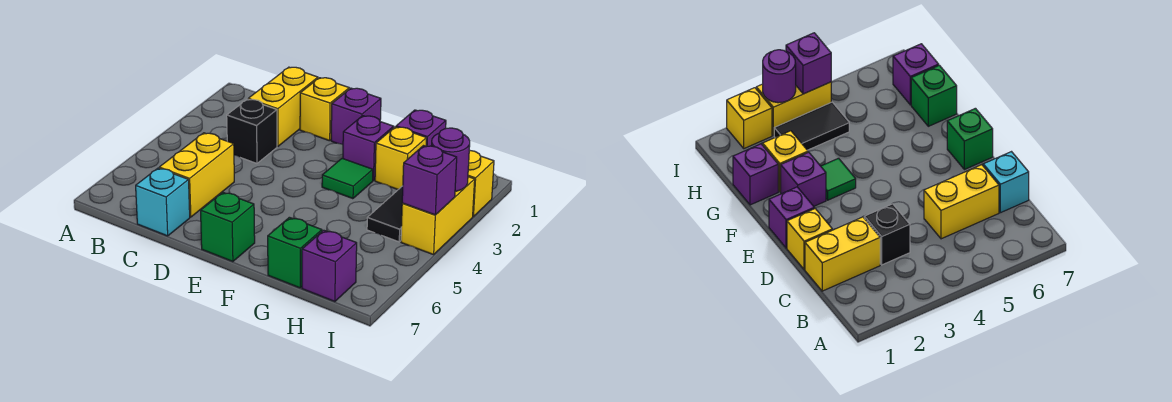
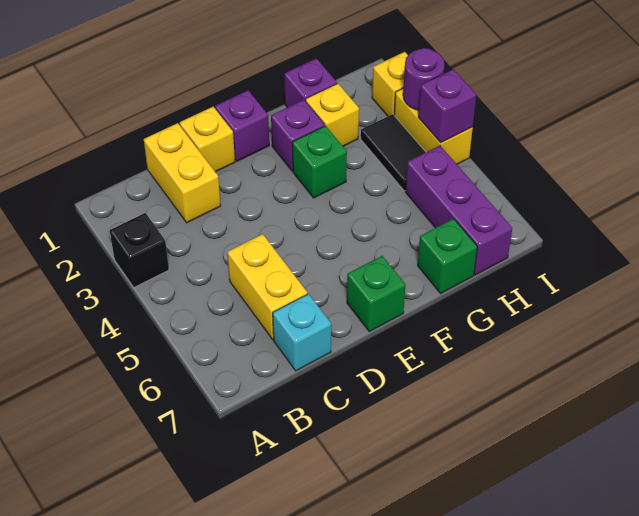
black 1x1 brick [227,99,277,163] -> black 1x1 brick moved to [110,213,169,287]
green 1x1 tile [322,158,373,199] -> green 1x1 brick [292,126,347,198]
purple 1x1 brick [302,230,357,302] -> purple 1x3 brick [405,146,512,275]

